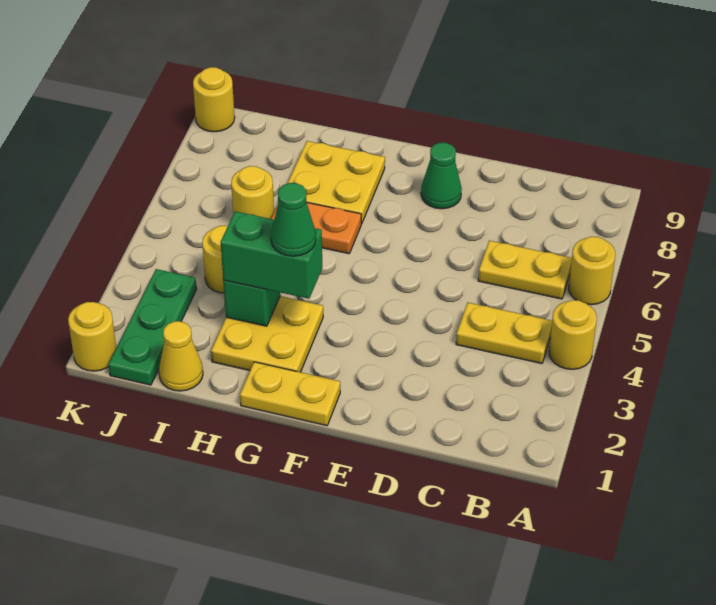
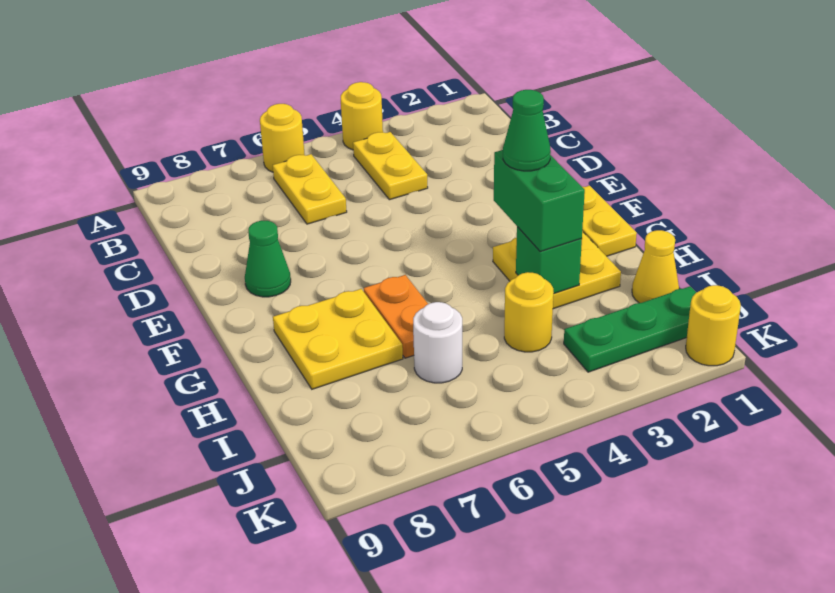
yellow 1x1 round brick [231,166,274,219] -> white 1x1 round brick [413,302,462,383]
yellow 1x1 round brick [193,67,235,132] -> none

